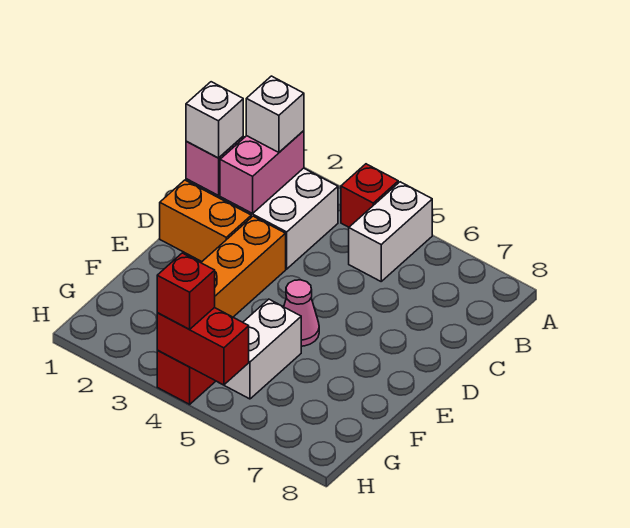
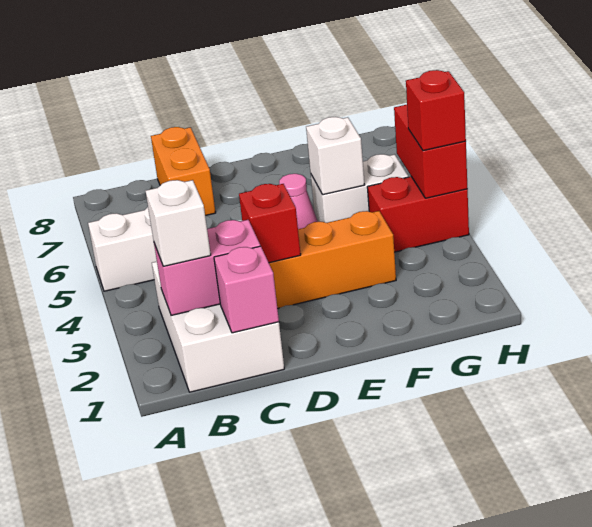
red 1x1 brick [341,164,398,227] -> red 1x1 brick moved to [239,184,301,263]
white 1x1 brick [186,82,243,158] -> white 1x1 brick moved to [306,117,365,195]
orange 1x2 brick [160,180,251,262] -> orange 1x2 brick moved to [151,127,216,216]

